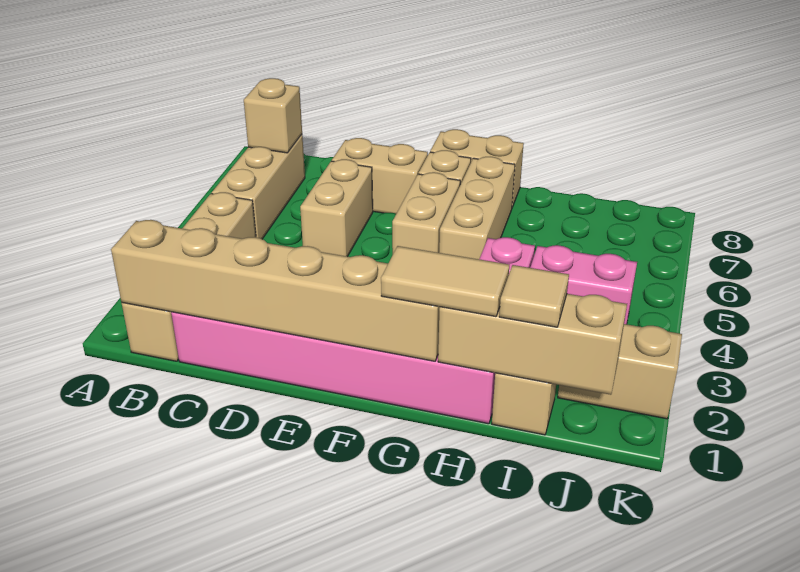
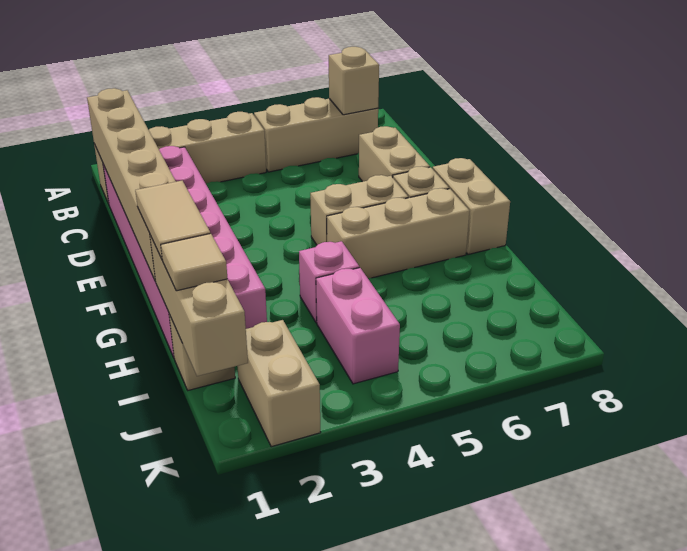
tan 1x2 brick [300,159,373,256] -> none

